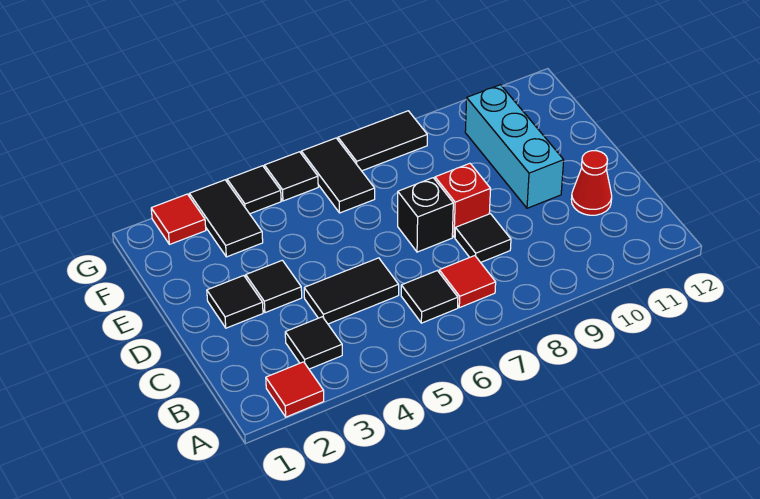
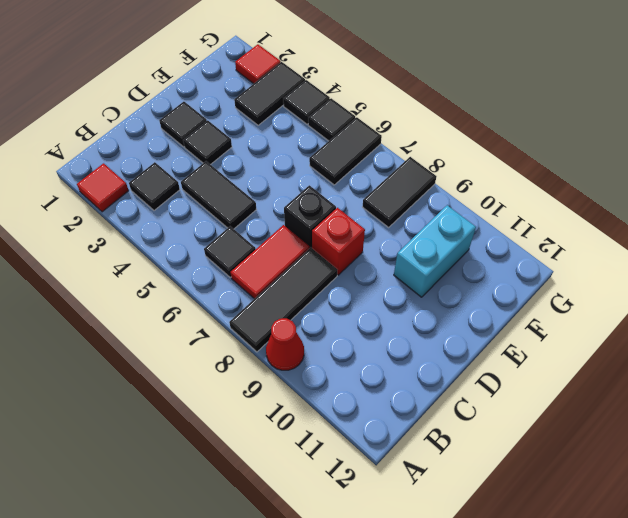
red 1x1 tile [439,256,496,308] -> red 1x2 tile [230,225,309,299]
black 1x1 tile [455,214,511,262] -> black 1x3 tile [229,248,337,352]
red 1x1 cone [571,151,612,215] -> red 1x1 cone moved to [266,318,304,370]
cyan 1x3 brick [465,85,564,208] -> cyan 1x2 brick [394,205,476,297]
black 1x2 tile [338,111,427,171] -> black 1x2 tile turned to [363,157,436,227]

